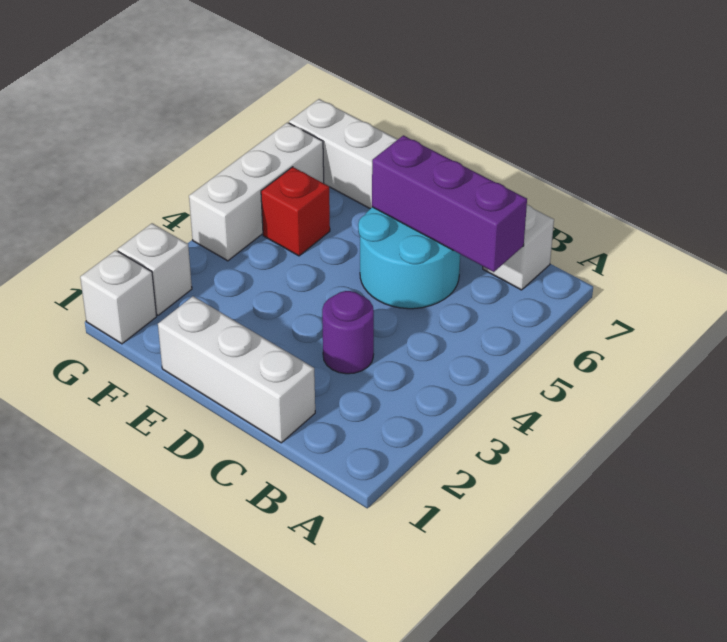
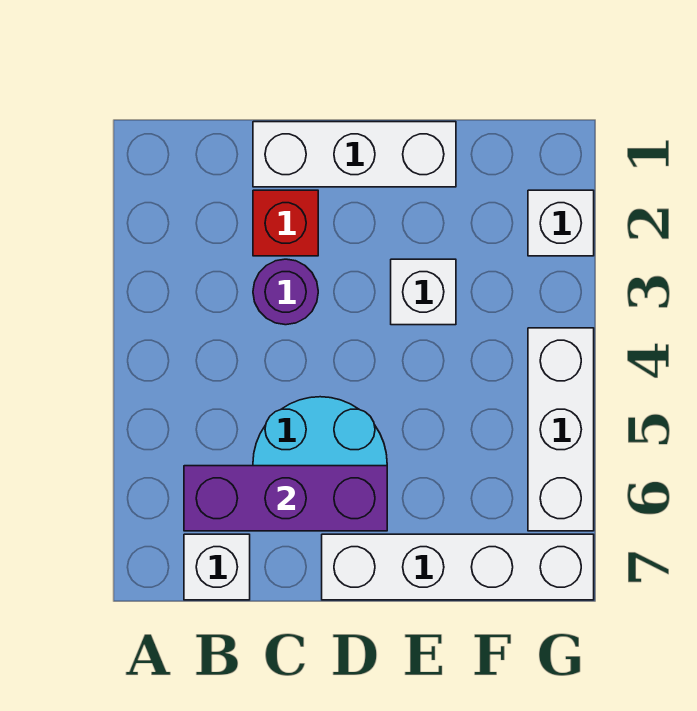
red 1x1 brick [261,167,330,256] -> red 1x1 brick moved to [253,190,318,256]
white 1x1 brick [80,250,157,344] -> white 1x1 brick moved to [391,259,456,325]

